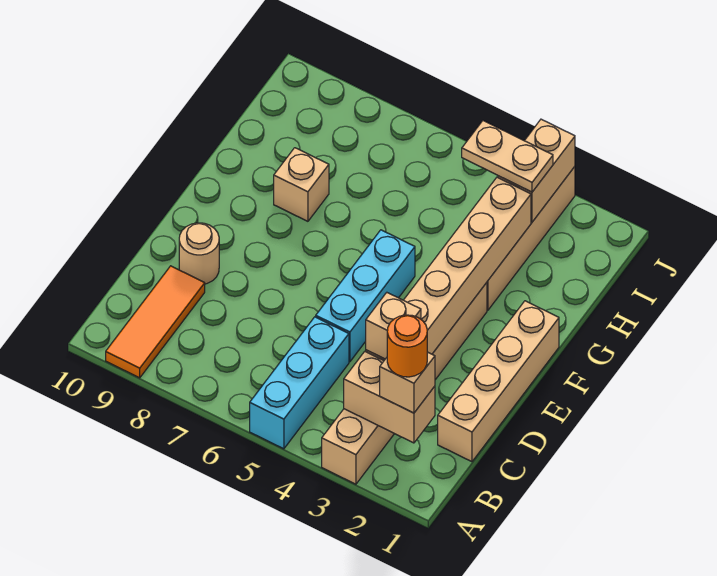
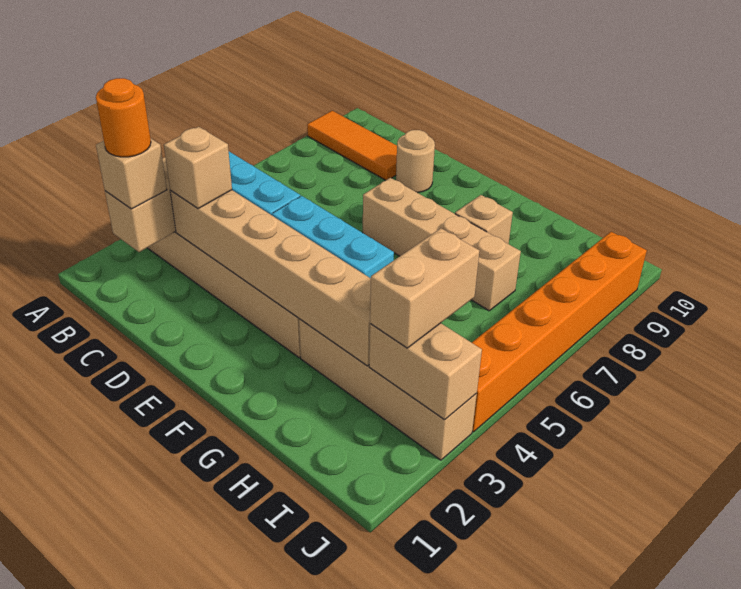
tan 1x4 brick [438,301,559,462] -> tan 1x4 brick moved to [363,178,521,311]
tan 1x2 plate [462,121,553,192] -> tan 1x2 brick [370,228,479,348]
none -> orange 1x6 brick [472,232,647,432]

